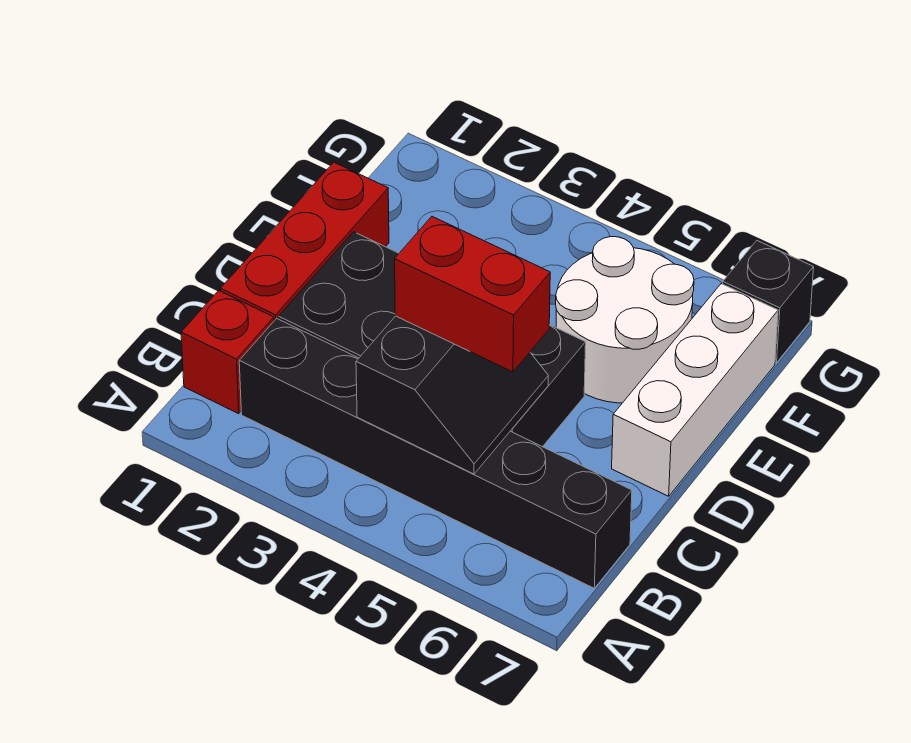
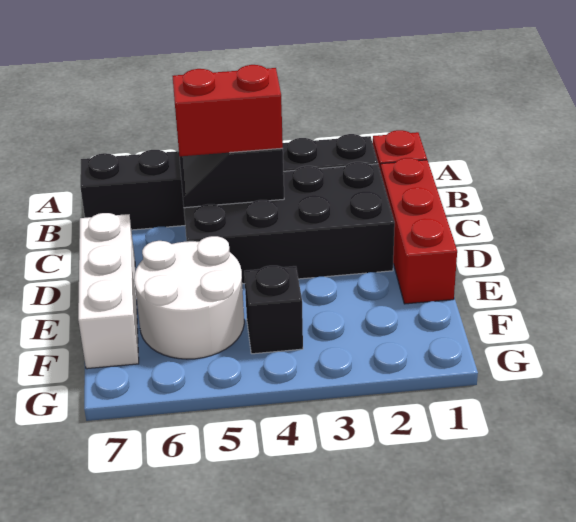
black 1x1 brick [723,241,814,363] -> black 1x1 brick moved to [244,266,303,354]

